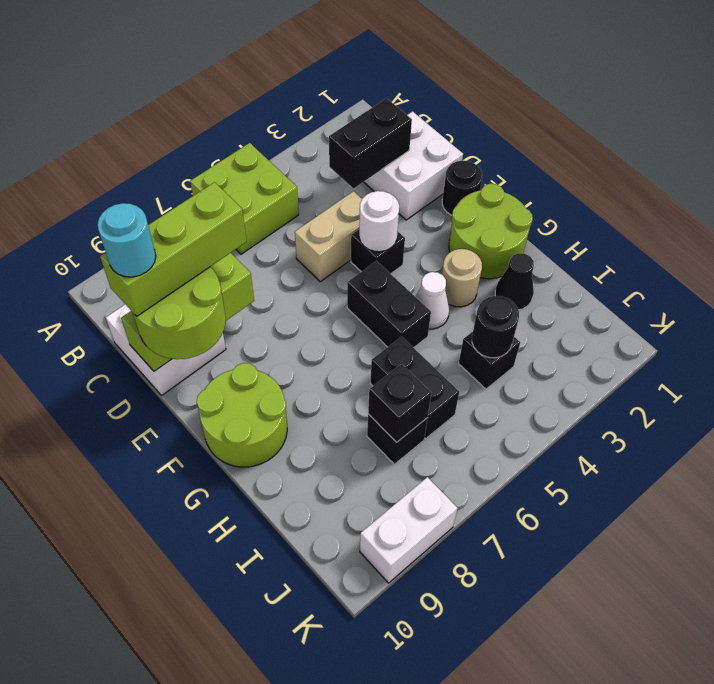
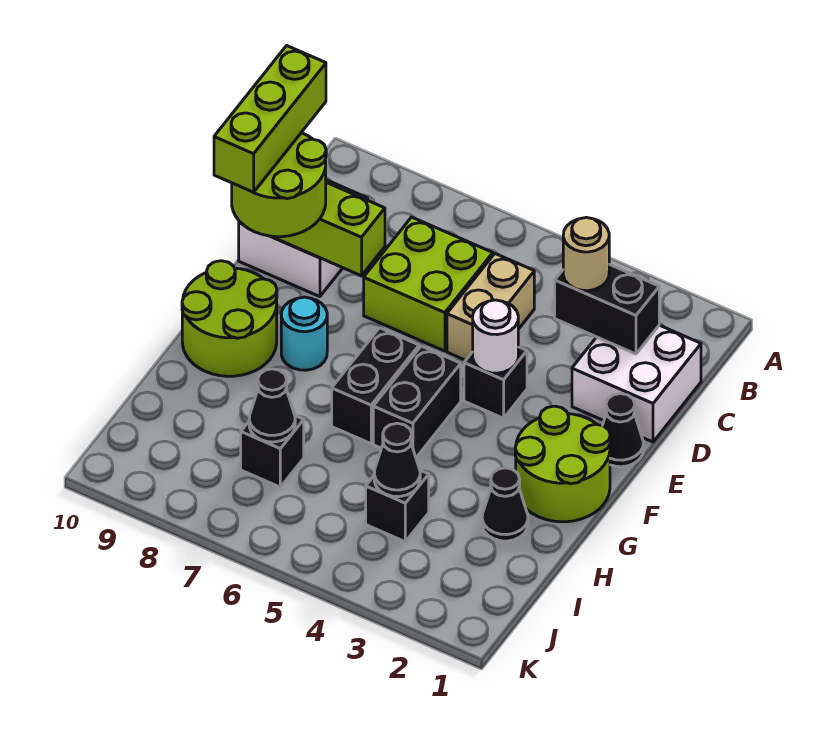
lime 2x2 brick [190,143,299,254] -> lime 2x2 brick moved to [364,217,493,351]
tan 1x2 brick [295,191,362,282] -> tan 1x2 brick turned to [447,254,534,360]
lime 1x3 brick [100,182,247,316] -> lime 1x3 brick turned to [214,46,326,192]
cyan 1x1 round brick [98,203,156,277] -> cyan 1x1 round brick moved to [281,297,327,370]
black 1x1 round brick [442,161,482,215] -> black 1x1 cone [602,394,643,467]
tan 1x1 round brick [442,249,482,307] -> tan 1x1 round brick moved to [563,217,609,291]
white 1x1 cone [416,272,449,329] -> none
black 1x2 brick [370,337,459,439] -> black 1x2 brick moved to [332,328,419,444]
black 1x1 round brick [472,296,519,358] -> black 1x1 cone [374,423,420,497]
black 1x1 brick [368,364,431,442] -> black 1x1 cone [249,369,295,442]
white 1x2 brick [360,477,458,583] -> none

